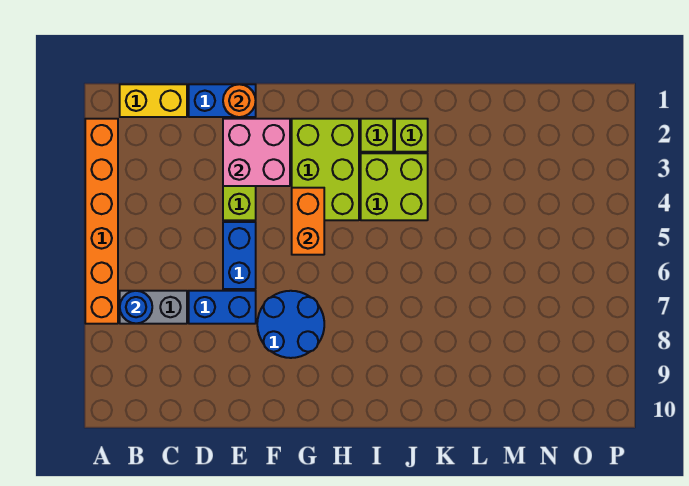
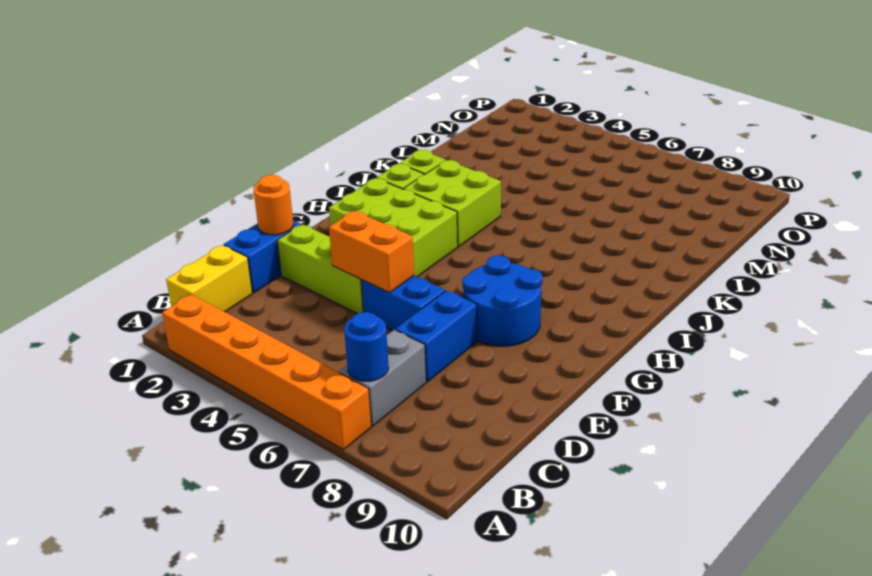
pink 2x2 brick [223,119,290,186] -> none
orange 1x2 brick [292,188,324,255] -> orange 1x2 brick moved to [329,211,414,293]

